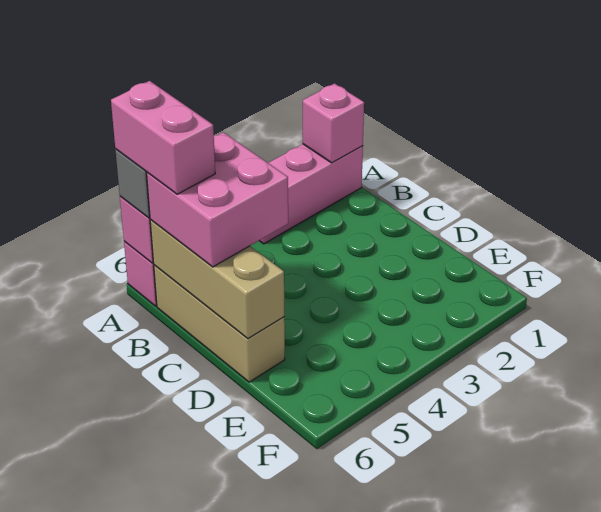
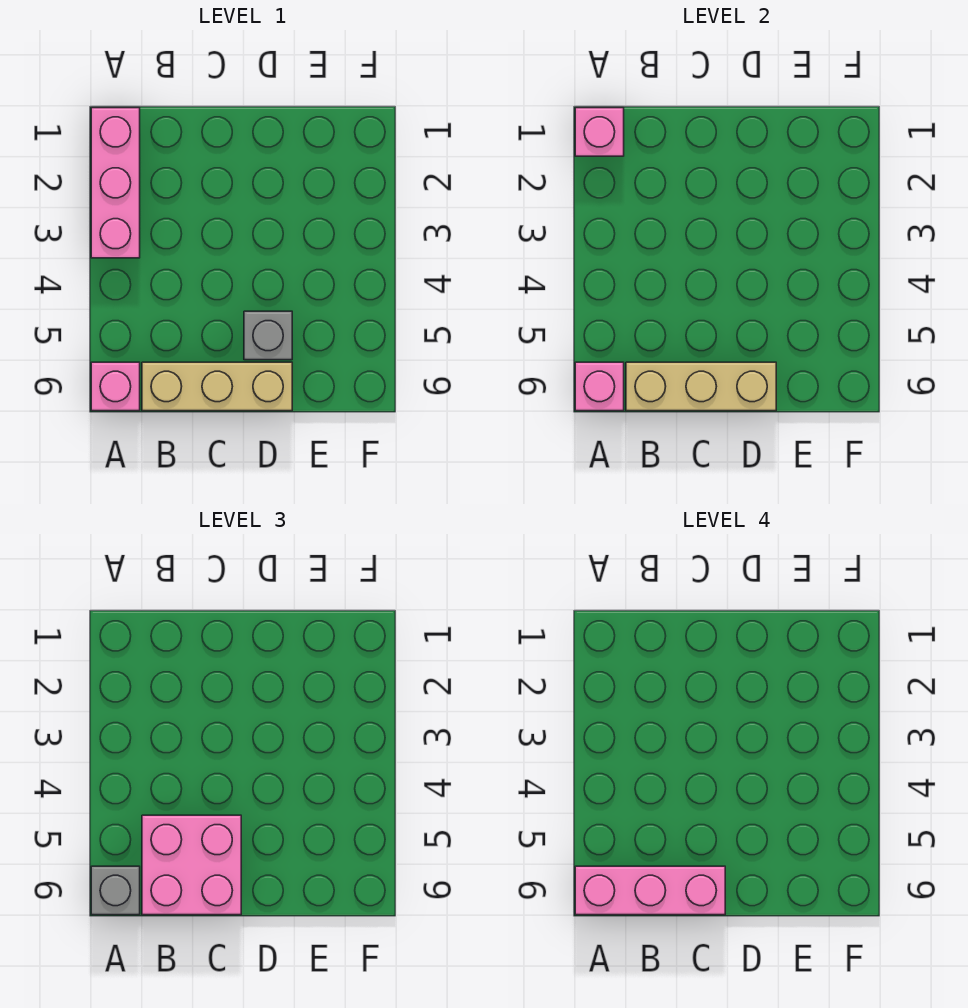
pink 1x2 brick [111,81,215,194] -> pink 1x3 brick [575,866,725,915]
none -> grey 1x1 brick [244,311,292,360]

